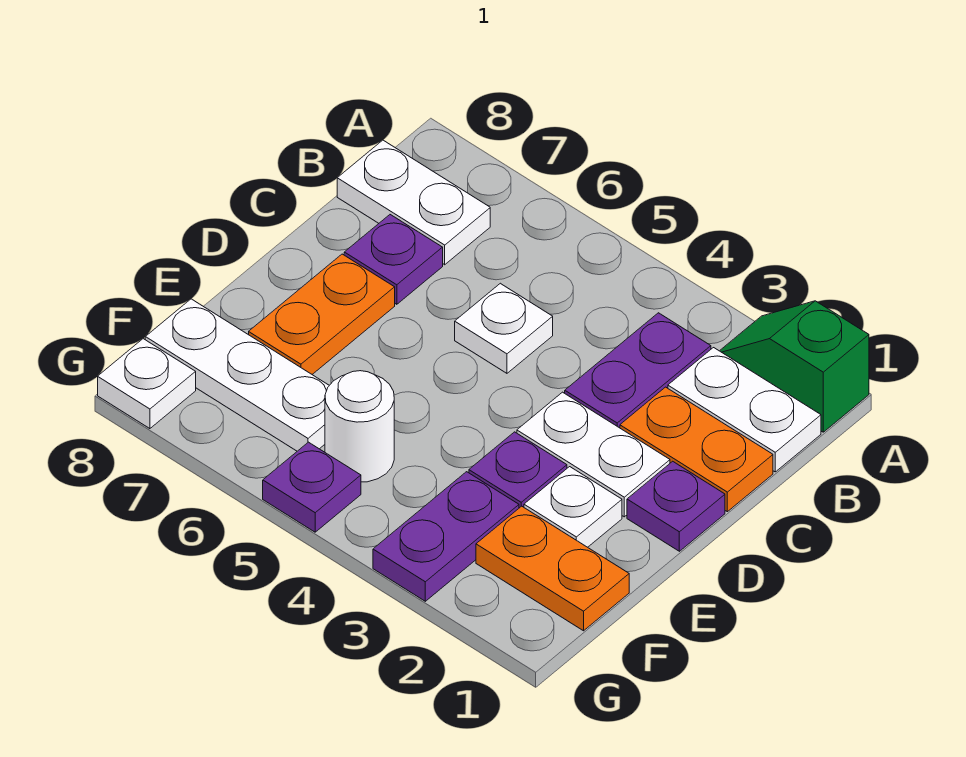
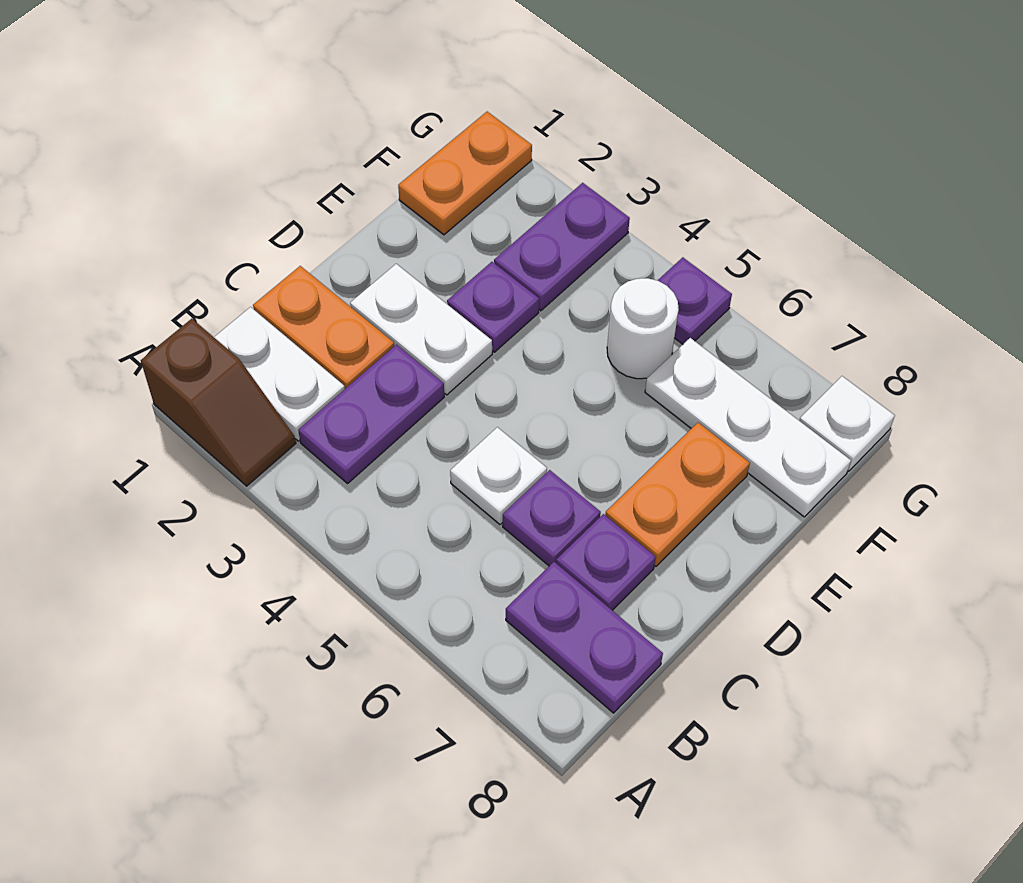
green 1x2 slope [720,301,869,432] -> brown 1x2 slope [141,319,296,486]
white 1x2 plate [337,140,490,265] -> purple 1x2 plate [506,562,663,713]
purple 1x1 plate [627,461,725,551] -> purple 1x1 plate moved to [503,470,601,566]
white 1x1 plate [524,467,622,547] -> none
orange 1x2 plate [476,506,629,631] -> orange 1x2 plate turned to [398,112,532,235]

